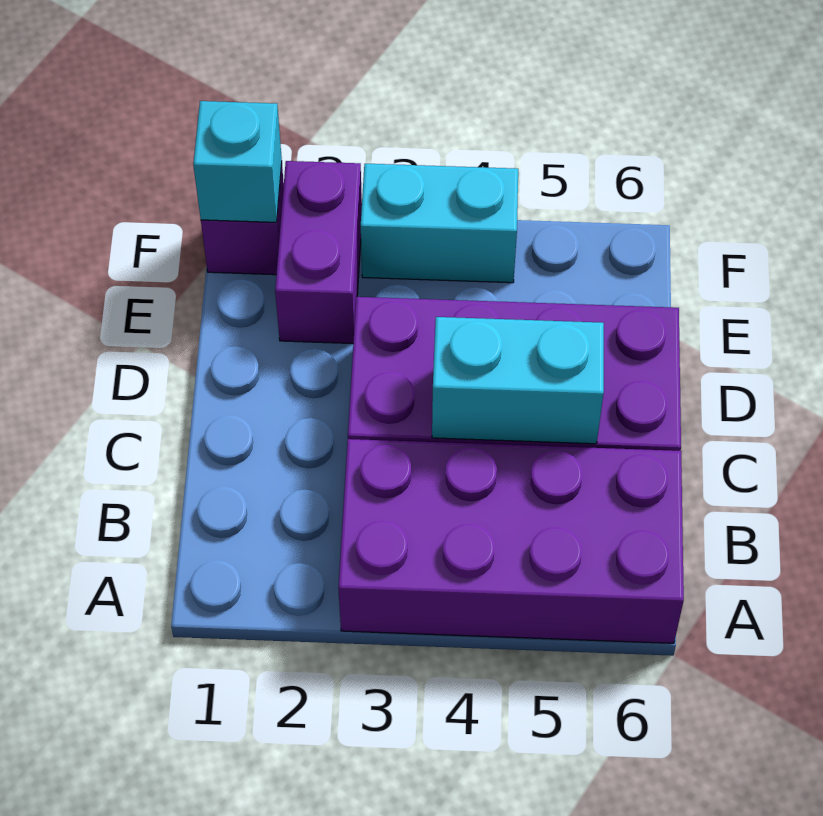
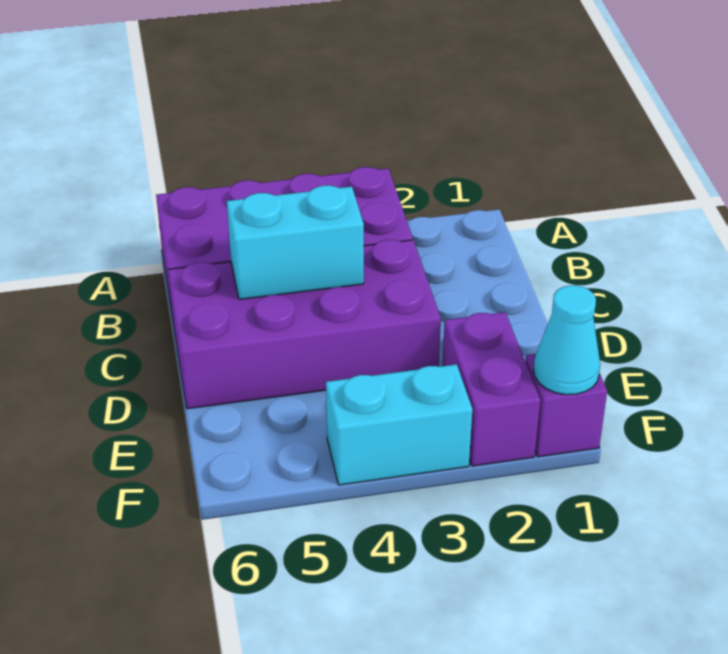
cyan 1x1 brick [193,101,282,222] -> cyan 1x1 cone [534,285,600,395]

